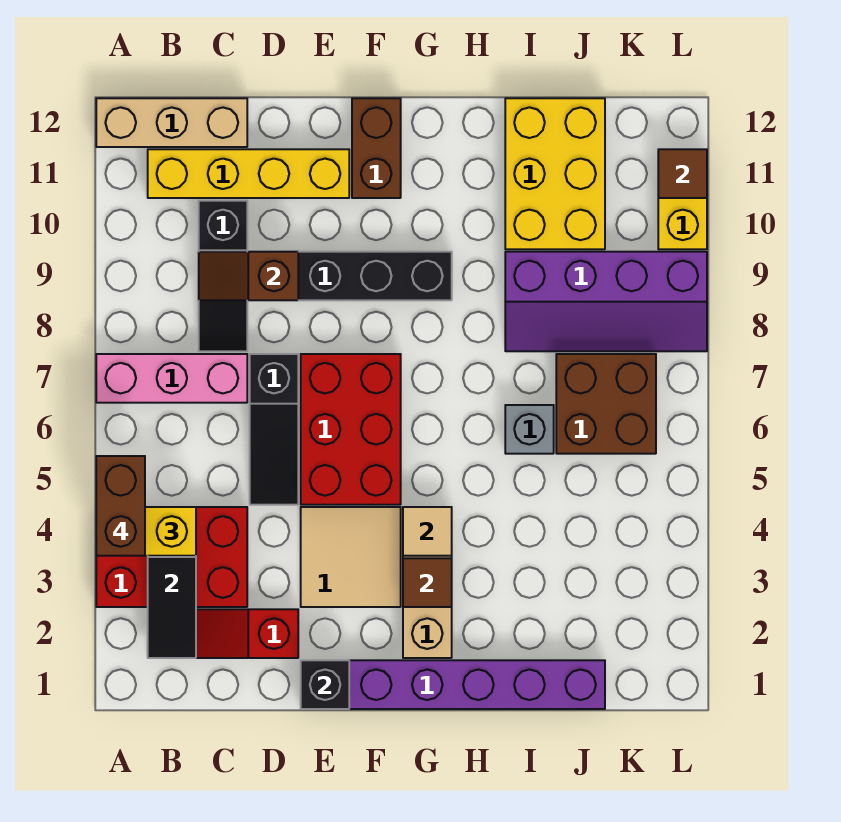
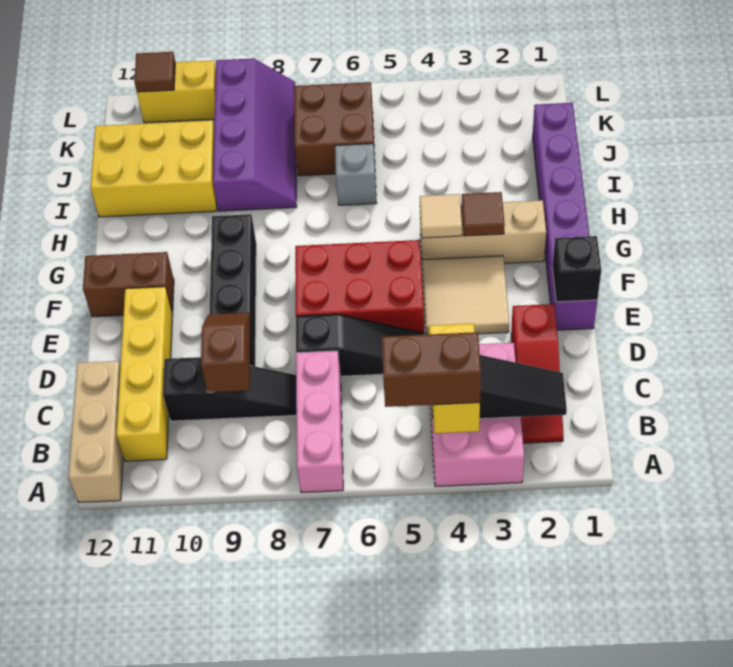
red 2x3 brick [96,507,247,607] -> pink 2x3 brick [430,343,524,487]
brown 1x2 slope [199,252,298,300] -> brown 1x2 slope turned to [201,313,250,392]

